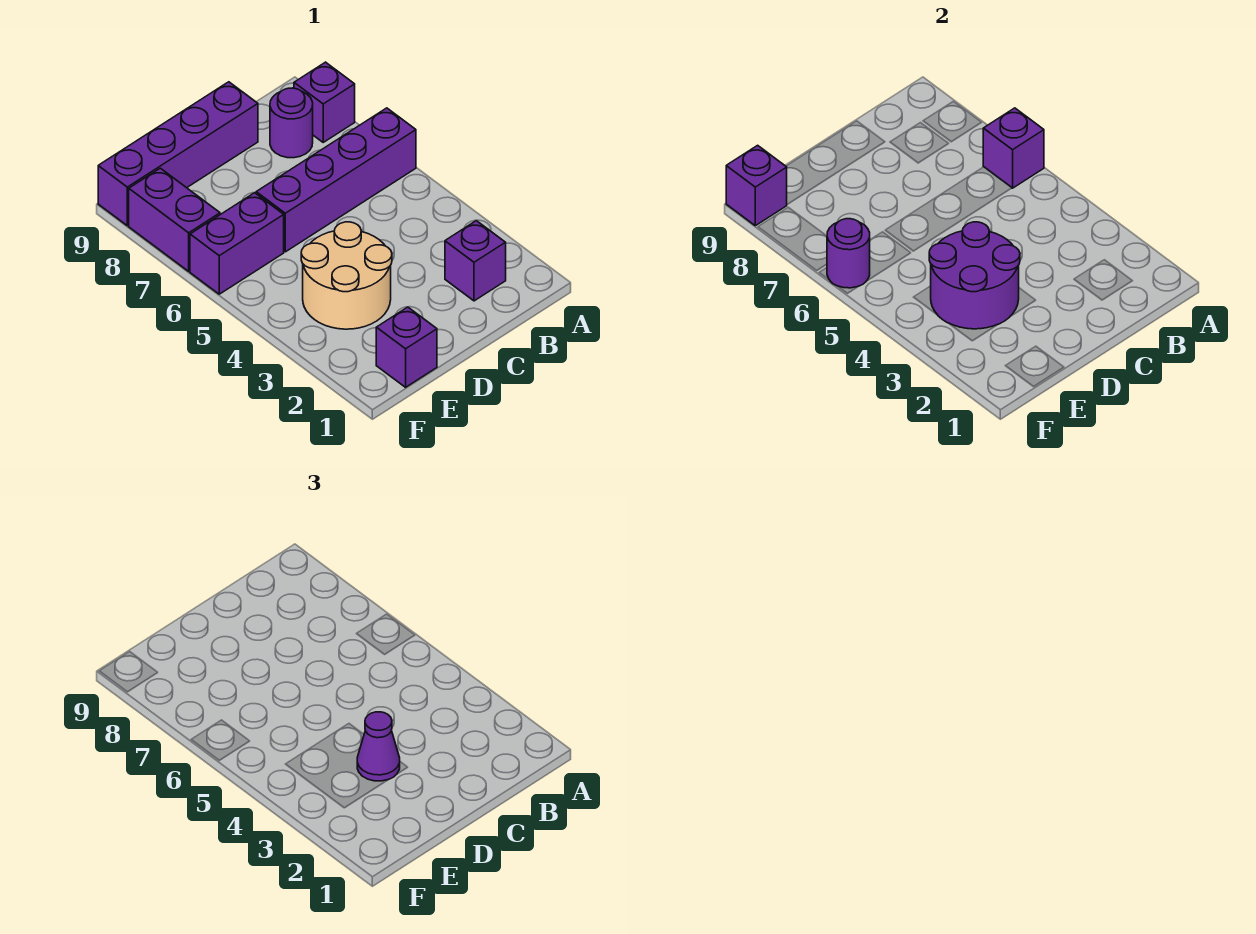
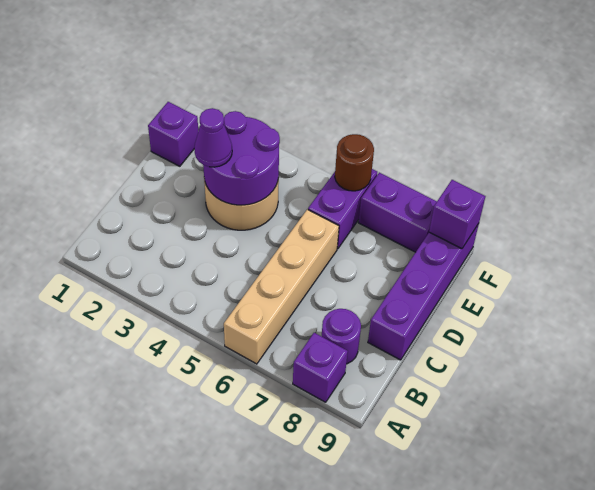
purple 1x4 brick [256,108,416,252] -> tan 1x4 brick [224,209,339,364]
purple 1x1 brick [983,108,1044,188] -> none
purple 1x1 brick [445,221,506,301] -> none
purple 1x1 round brick [827,219,870,288] -> brown 1x1 round brick [335,134,374,191]

